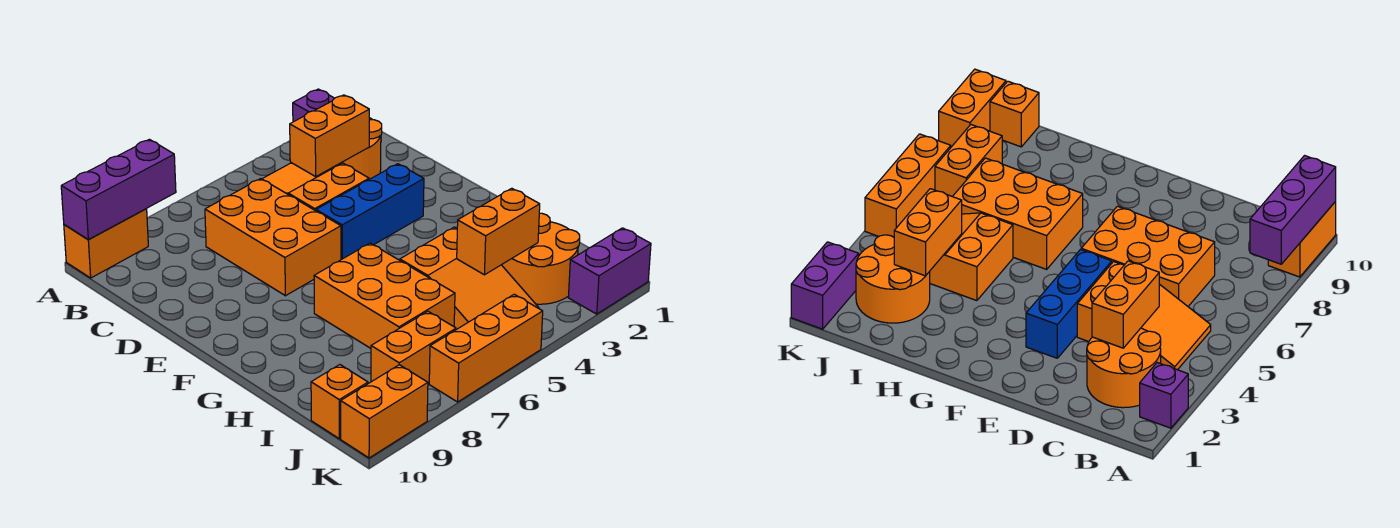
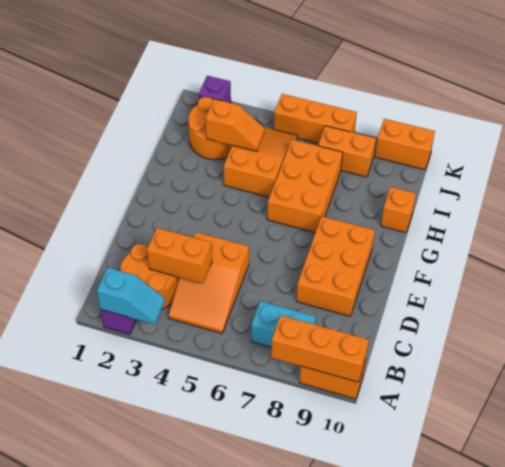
none -> cyan 1x2 slope [97,268,165,325]
purple 1x3 brick [61,139,176,239] -> orange 1x3 brick [271,315,369,382]
none -> cyan 1x2 brick [252,301,316,347]
orange 2x3 brick [205,179,341,296] -> orange 2x3 brick moved to [297,216,375,316]
blue 1x3 brick [316,164,424,260] -> none
orange 1x2 brick [457,188,540,275] -> orange 1x2 slope [205,99,265,151]
orange 1x1 brick [311,365,368,439] -> orange 1x1 brick moved to [381,187,416,233]
purple 1x2 brick [568,228,651,314] -> purple 1x1 brick [199,76,231,103]

